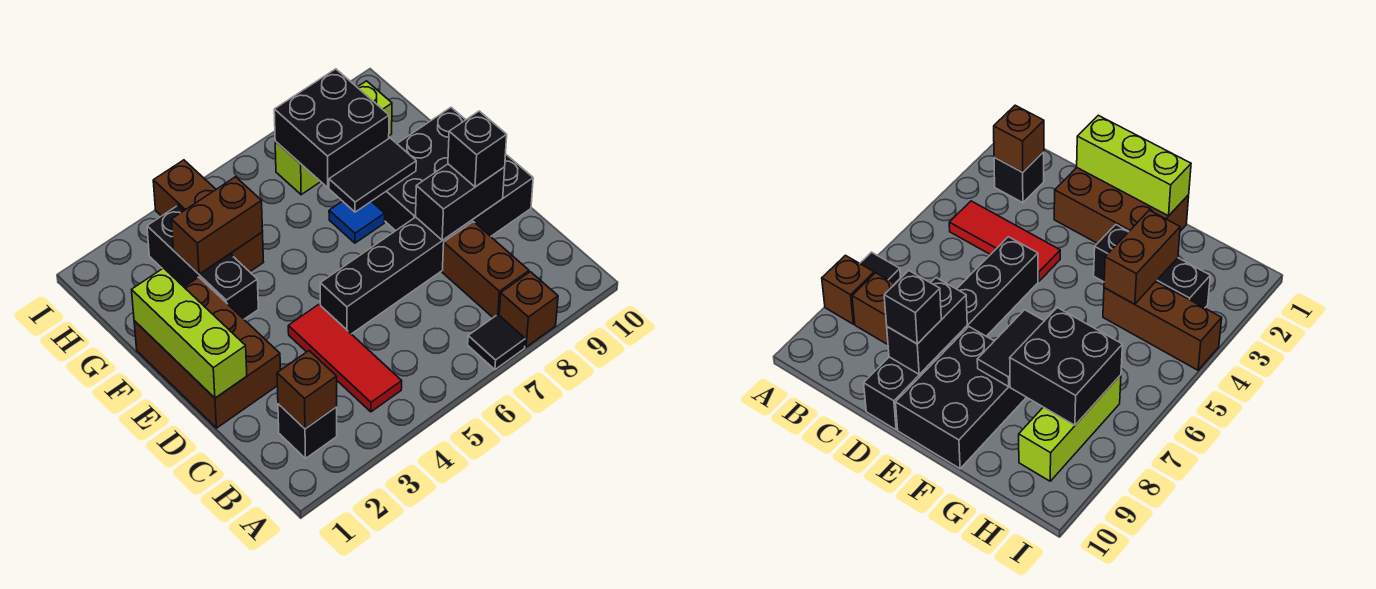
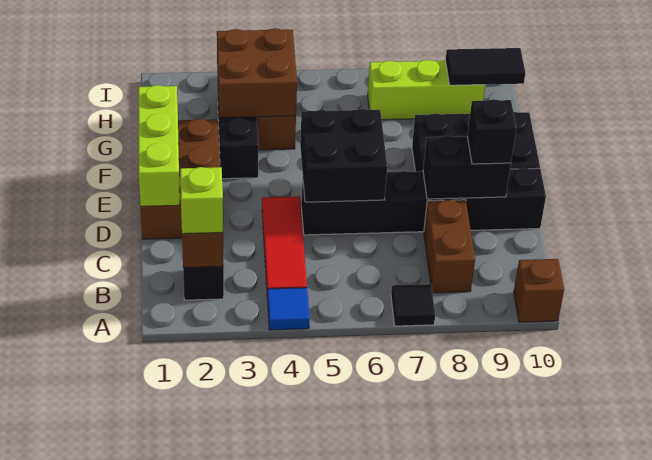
brown 1x1 brick [499,272,558,347] -> brown 1x1 brick moved to [514,259,564,322]
none -> lime 1x1 brick [180,167,223,234]
blue 1x1 tile [329,201,385,243] -> blue 1x1 tile moved to [267,288,310,330]
black 1x2 tile [329,138,416,212] -> black 1x2 tile moved to [446,48,525,85]
brown 1x2 brick [171,177,263,274] -> brown 2x2 brick [217,28,297,118]
black 2x2 brick [274,69,389,187] -> black 2x2 brick moved to [300,109,387,202]

